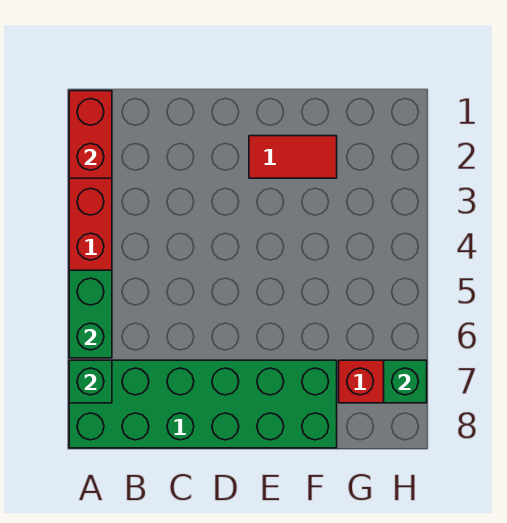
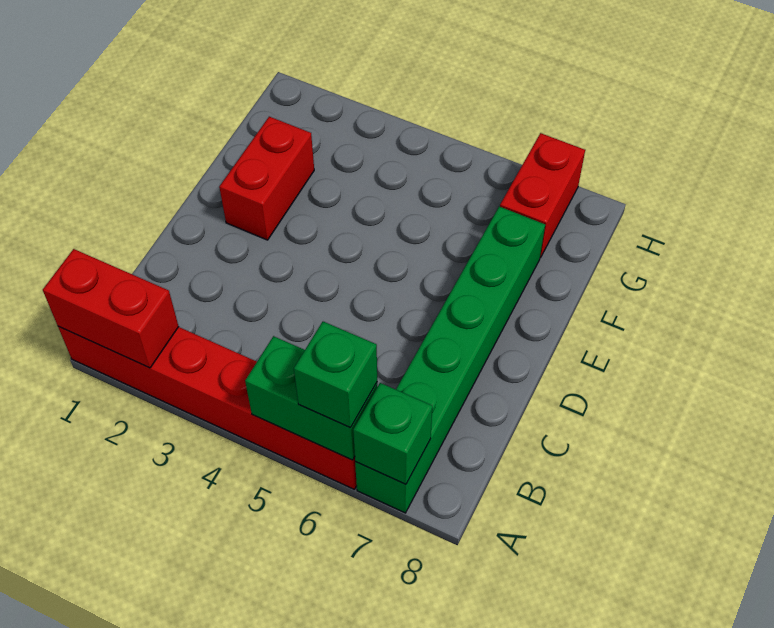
green 2x6 brick [69,360,337,448] -> green 1x6 brick [355,206,545,513]
red 1x2 tile [249,136,337,178] -> red 1x2 brick [219,117,314,240]
green 1x1 brick [384,360,427,403] -> green 1x1 brick moved to [294,322,377,428]

